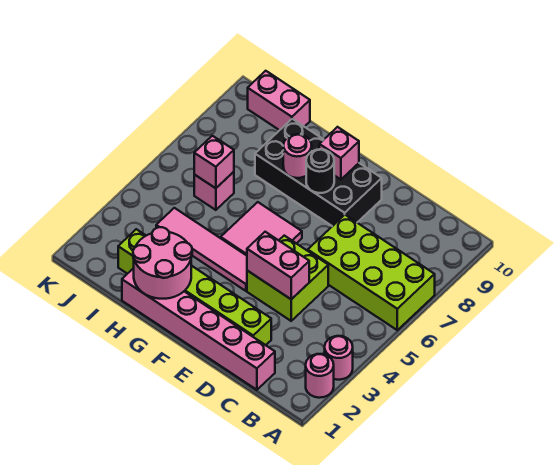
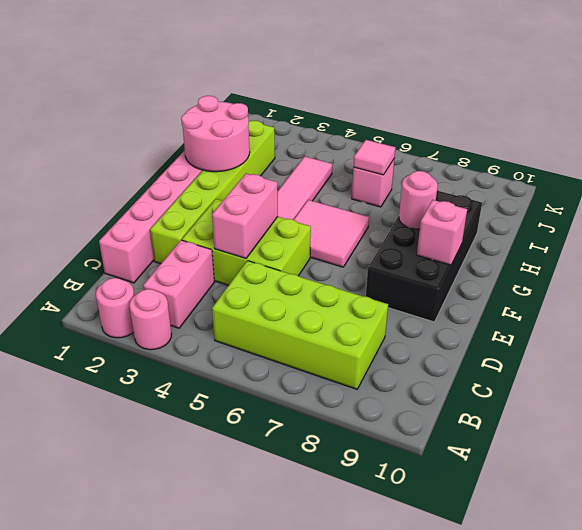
lime 2x4 brick [308,215,435,330] -> lime 2x4 brick turned to [212,261,388,389]
lime 2x2 brick [247,236,328,321] -> lime 2x3 brick [182,199,311,285]
black 1x1 round brick [306,149,334,193] -> none
pink 1x1 brick [194,136,234,188] -> pink 1x1 tile [353,140,395,175]
pink 1x2 brick [248,71,310,130] -> pink 1x2 brick moved to [143,240,214,328]

